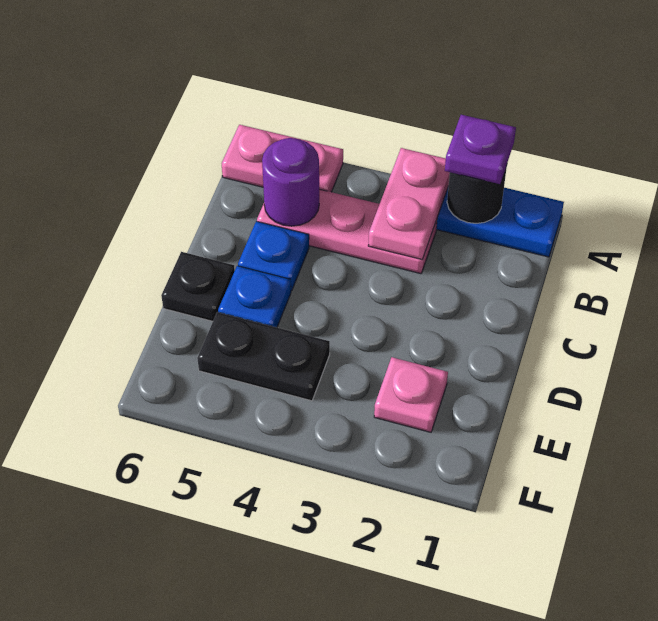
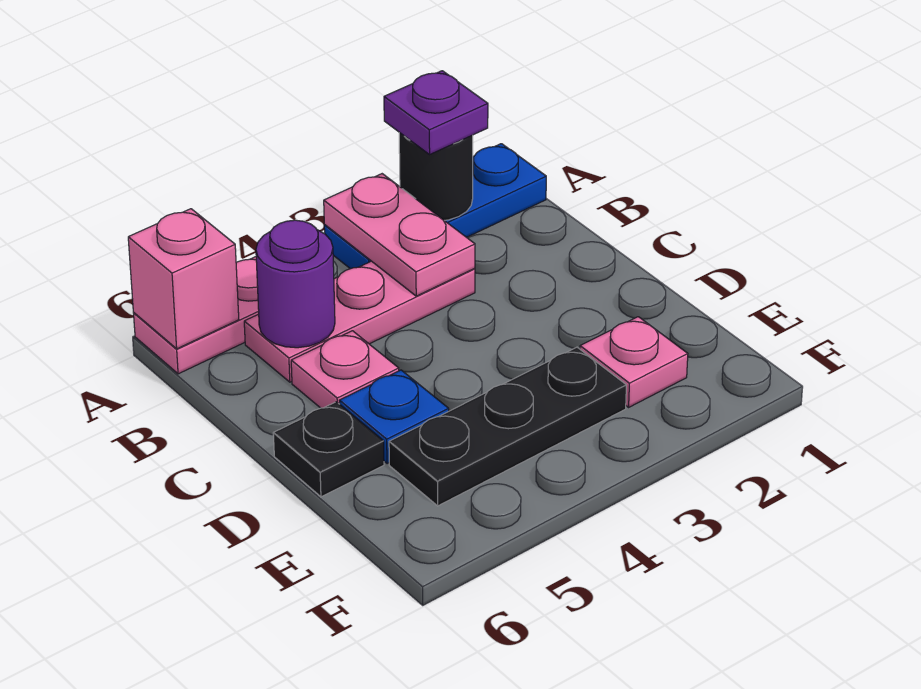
none -> pink 1x1 brick [128,209,239,349]
blue 1x1 plate [238,221,309,291] -> pink 1x1 plate [291,331,399,408]
black 1x2 plate [197,312,330,401] -> black 1x3 plate [389,347,626,506]

